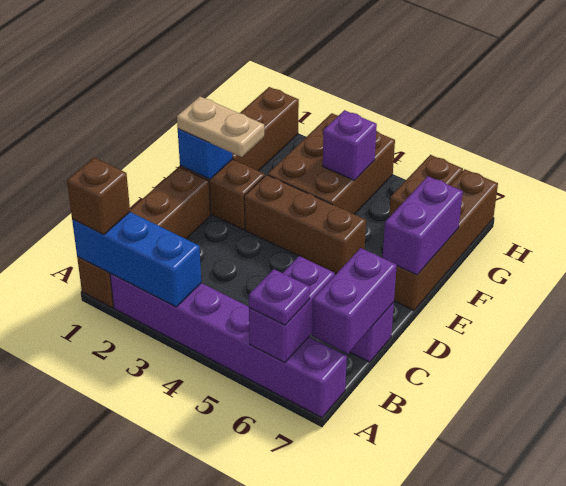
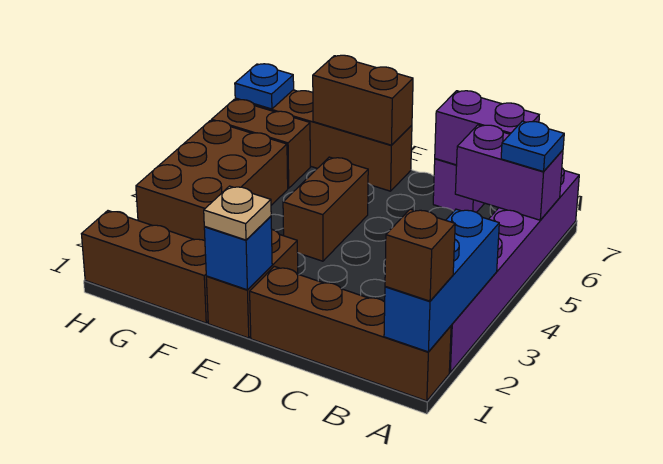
purple 1x1 plate [249,269,310,325] -> blue 1x1 plate [501,121,564,172]
tan 1x2 plate [177,97,264,157] -> tan 1x1 plate [204,186,271,240]
brown 1x3 brick [244,175,366,274] -> brown 1x2 brick [283,157,368,261]
purple 1x2 brick [383,176,463,275] -> brown 1x2 brick [313,55,413,145]
brown 2x3 brick [268,113,395,214] -> brown 2x3 brick turned to [136,121,288,241]
purple 1x1 brick [323,110,377,180] -> none
none -> blue 1x1 plate [235,64,294,109]

